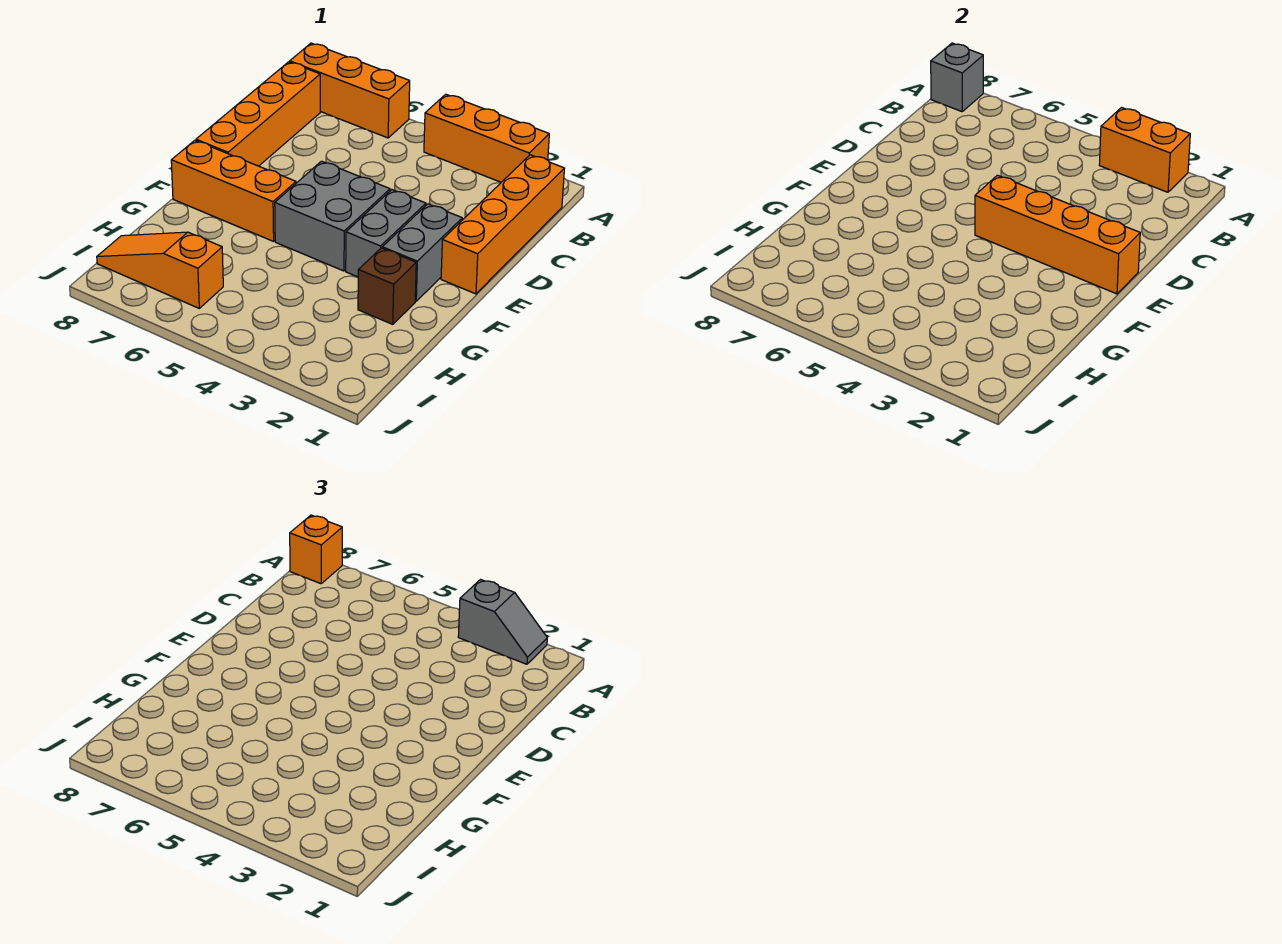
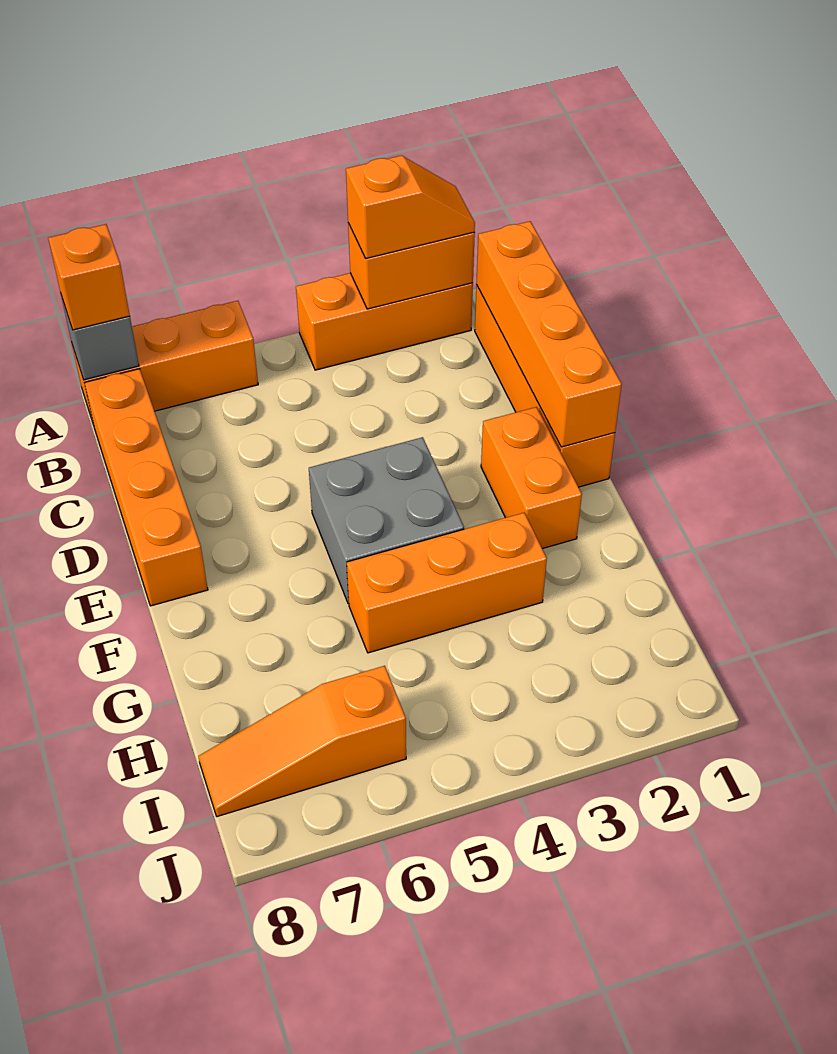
grey 1x2 slope [458,580,547,664] -> orange 1x2 slope [346,156,475,259]
orange 1x4 brick [975,175,1140,294] -> orange 1x4 brick turned to [476,221,622,447]
grey 1x2 brick [382,204,462,301] -> orange 1x2 brick [481,407,582,549]
grey 1x2 brick [346,190,426,277] -> none
orange 1x3 brick [171,140,296,241] -> orange 1x3 brick moved to [347,513,547,653]
brown 1x1 brick [358,248,416,324] -> none

